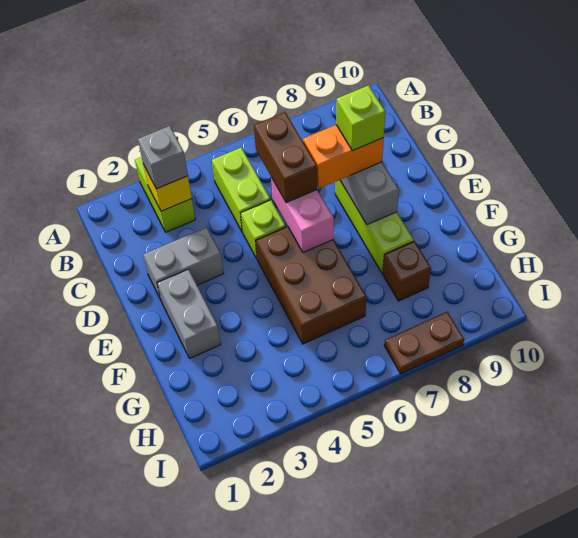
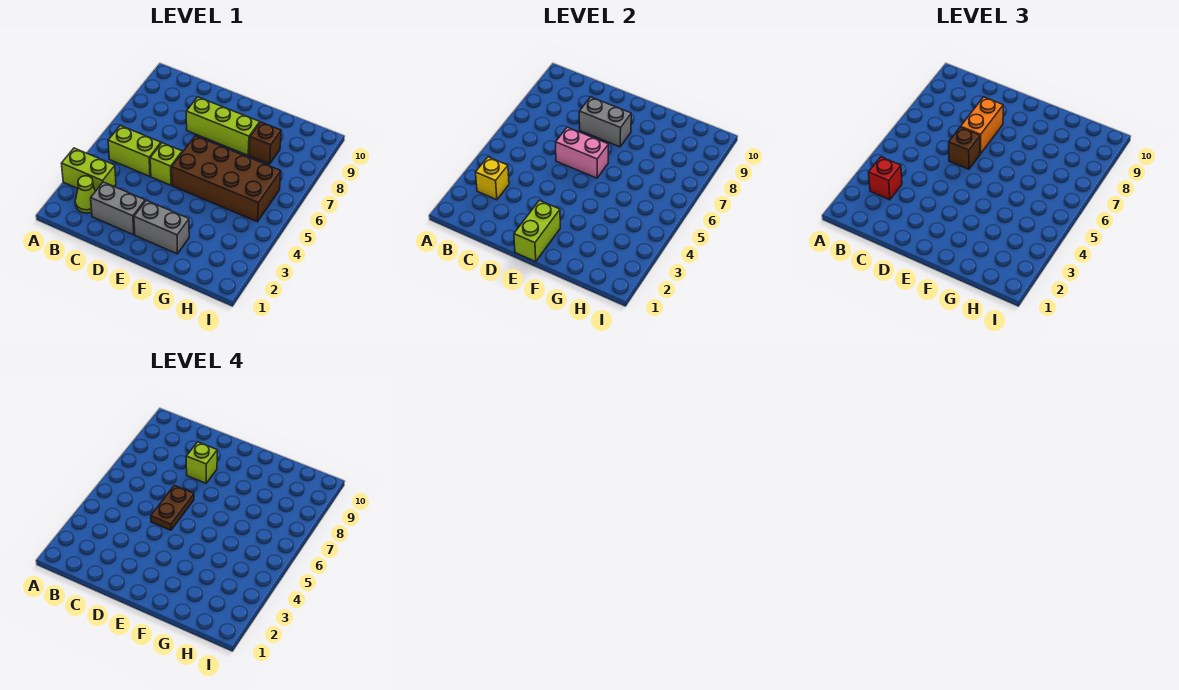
none -> lime 1x1 cone [75,176,95,213]
grey 1x1 brick [138,126,188,189] -> red 1x1 brick [868,157,902,200]
brown 1x2 brick [254,112,317,203] -> brown 1x1 brick [949,127,980,169]
grey 1x2 brick [143,227,224,300] -> grey 1x2 brick turned to [91,182,145,235]
none -> lime 1x2 brick [514,200,560,262]
brown 2x3 brick [256,227,366,344] -> brown 2x4 brick [172,136,281,222]
brown 1x2 plate [384,312,464,374] -> brown 1x2 plate moved to [151,485,194,530]

